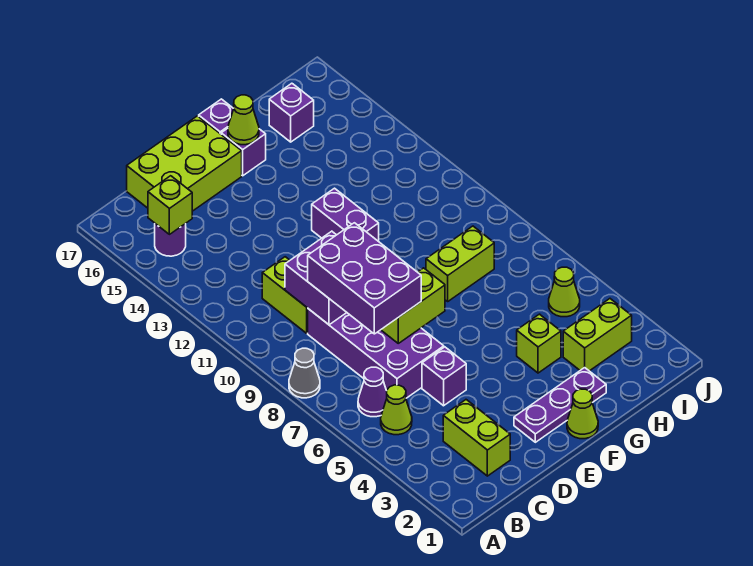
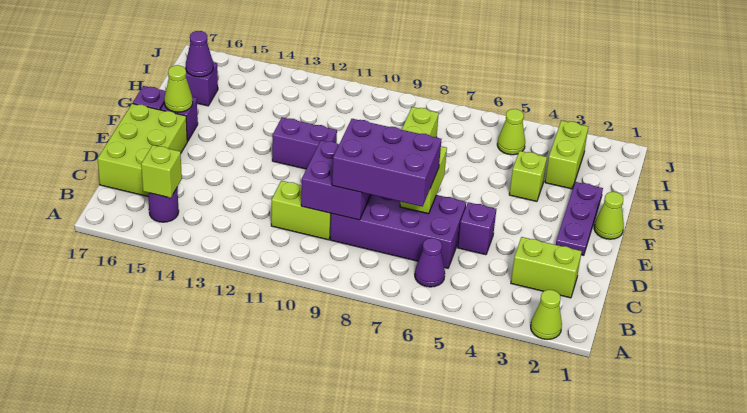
grey 1x1 cone [289,348,320,398] -> none
lime 1x1 cone [381,385,412,435] -> lime 1x1 cone moved to [531,290,562,340]
none -> purple 1x1 cone [186,31,213,77]

